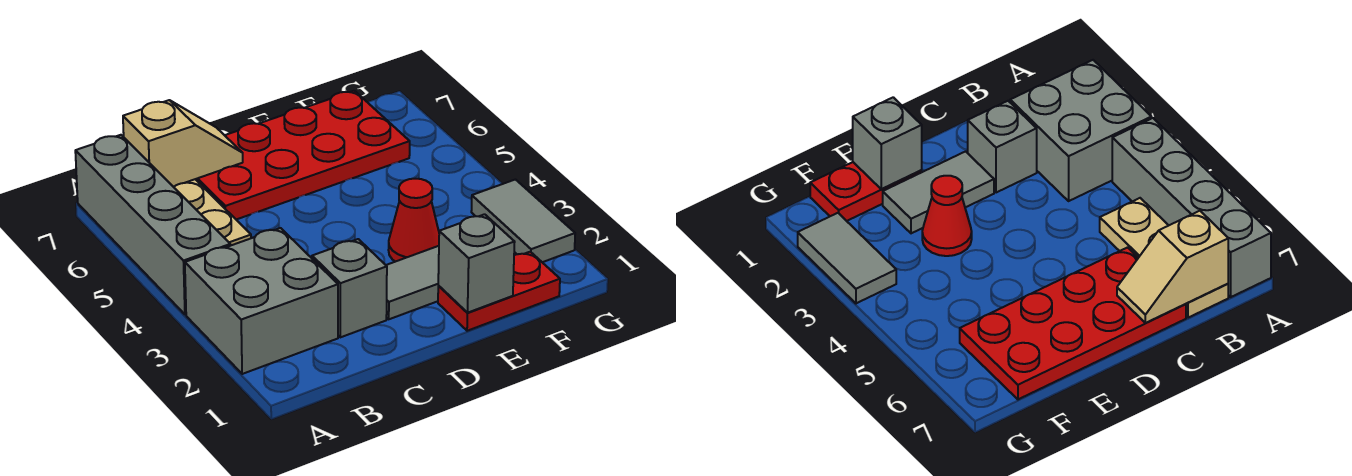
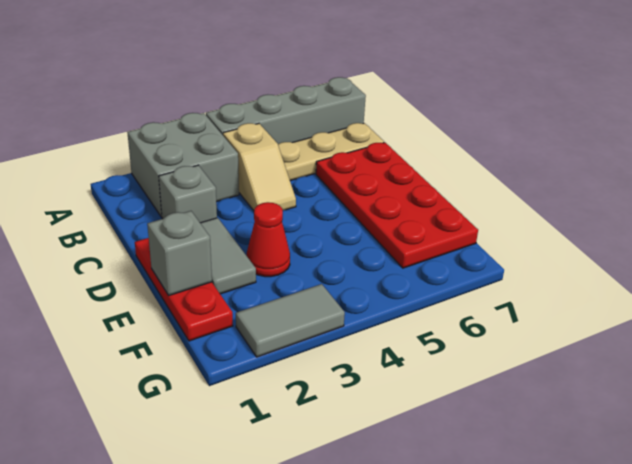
tan 1x2 slope [123,100,243,187] -> tan 1x2 slope moved to [223,123,296,211]
red 1x2 plate [438,252,560,331] -> red 1x3 plate [135,238,233,341]

